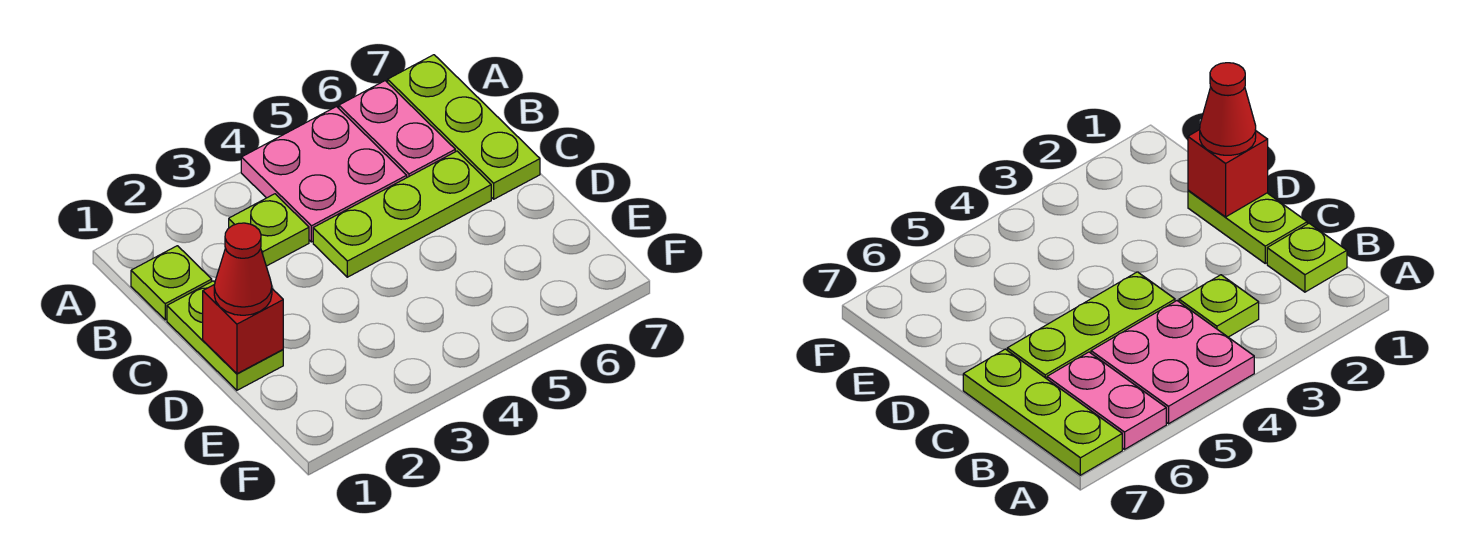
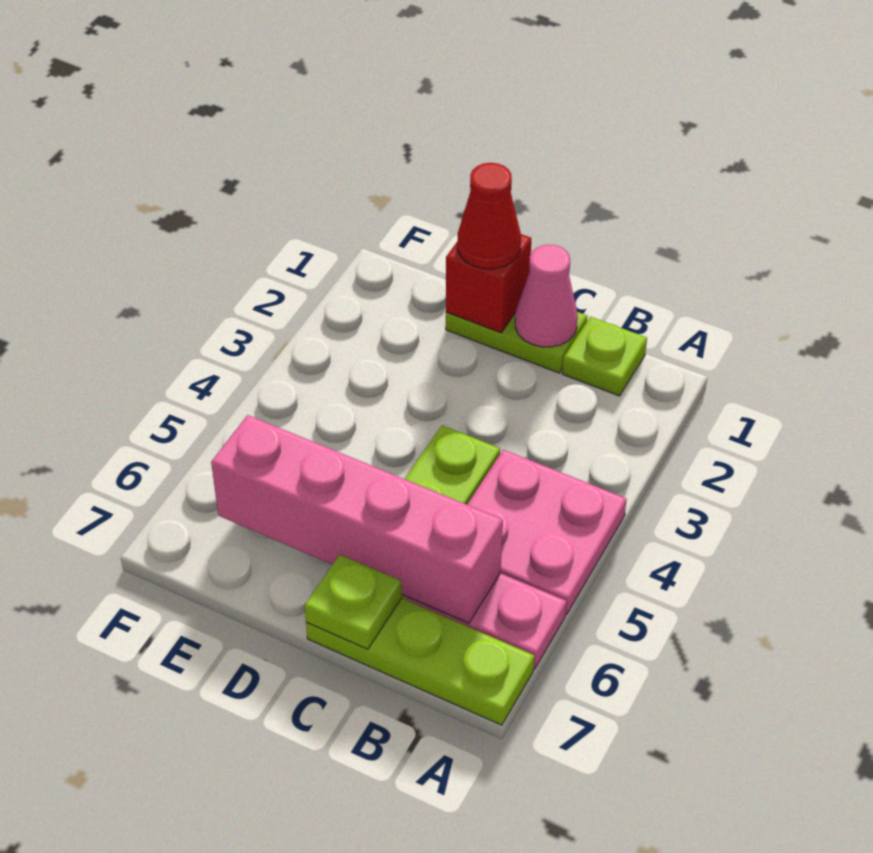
lime 1x1 plate [229,194,309,266] -> lime 1x1 plate moved to [305,555,402,649]
none -> pink 1x4 brick [211,415,503,623]
none -> pink 1x1 cone [515,245,578,347]

